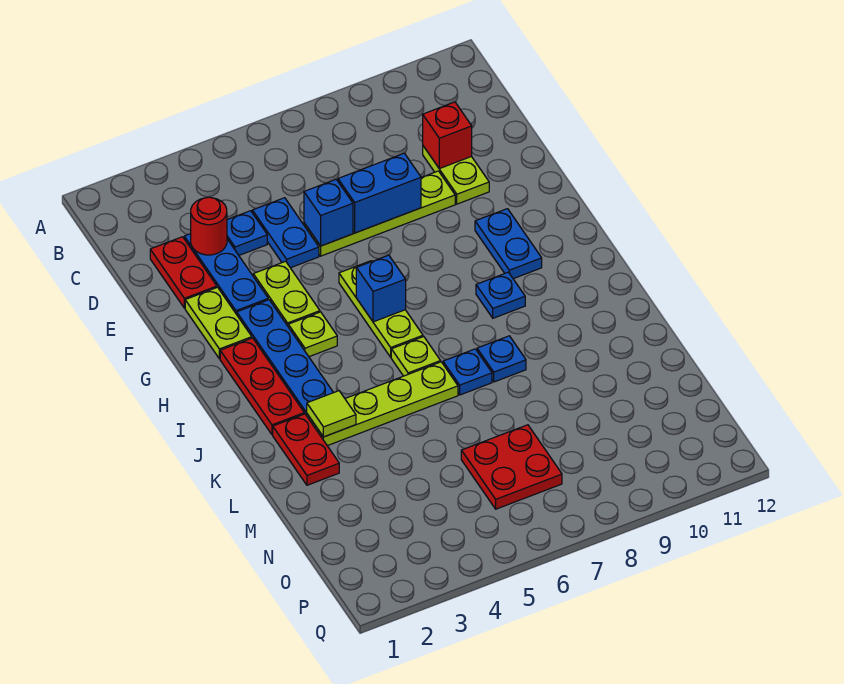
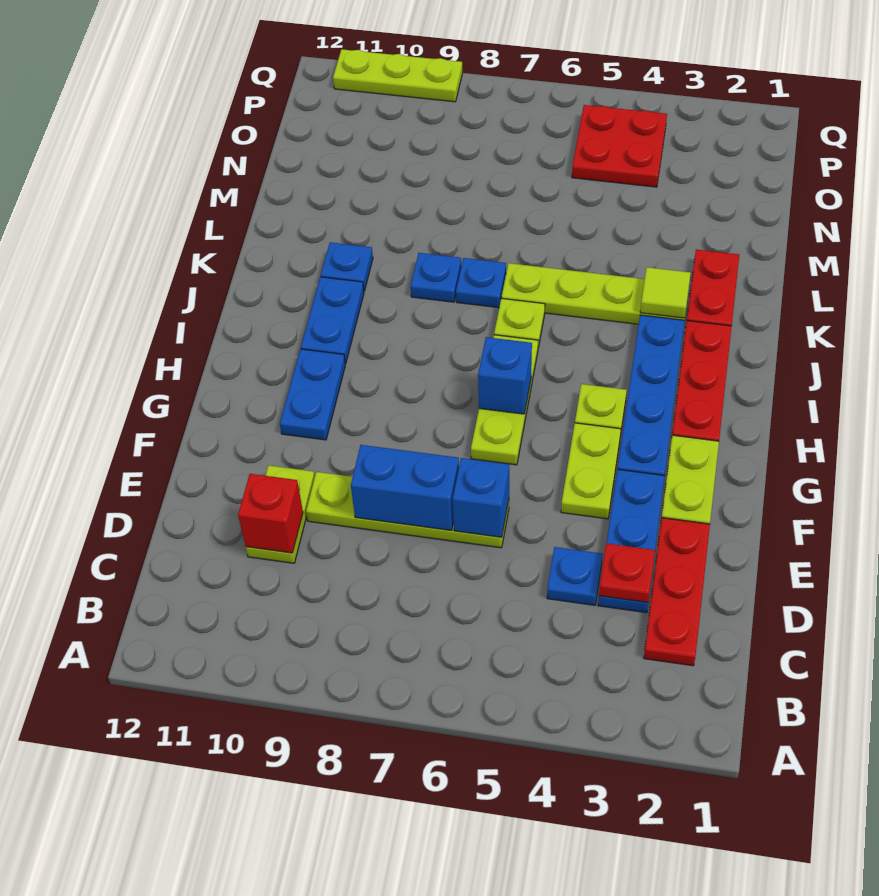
red 1x2 plate [150,237,217,308] -> red 1x3 plate [644,518,710,666]
red 1x1 round brick [191,197,227,255] -> red 1x1 plate [599,543,655,602]
blue 1x2 plate [252,198,319,268] -> blue 1x2 plate moved to [301,277,364,364]
blue 1x1 plate [476,272,525,318] -> blue 1x1 plate moved to [321,242,373,291]
red 2x2 plate [461,425,562,509] -> red 2x2 plate moved to [572,105,667,187]
none -> lime 1x3 plate [333,49,462,102]

